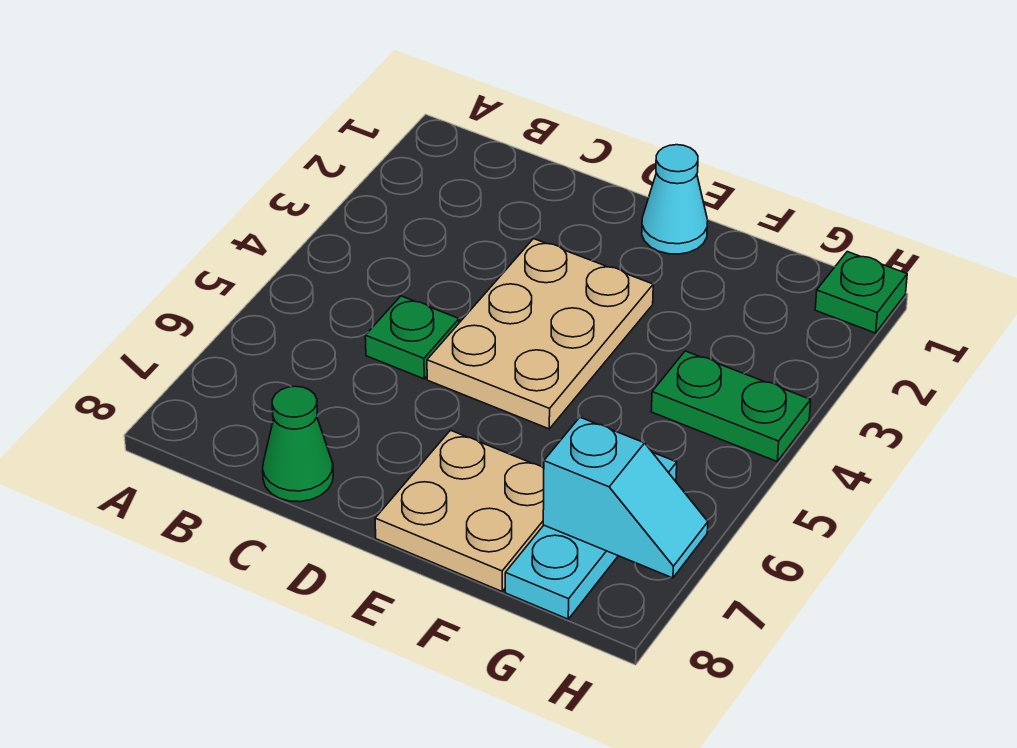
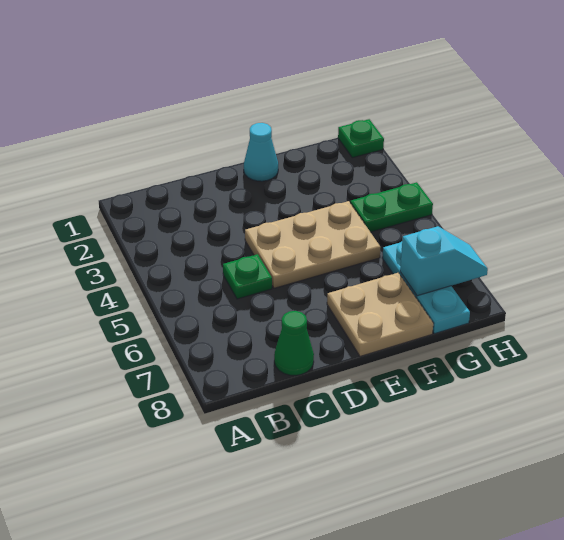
tan 2x3 plate [427,239,653,429] -> tan 2x3 plate turned to [245,201,381,288]

